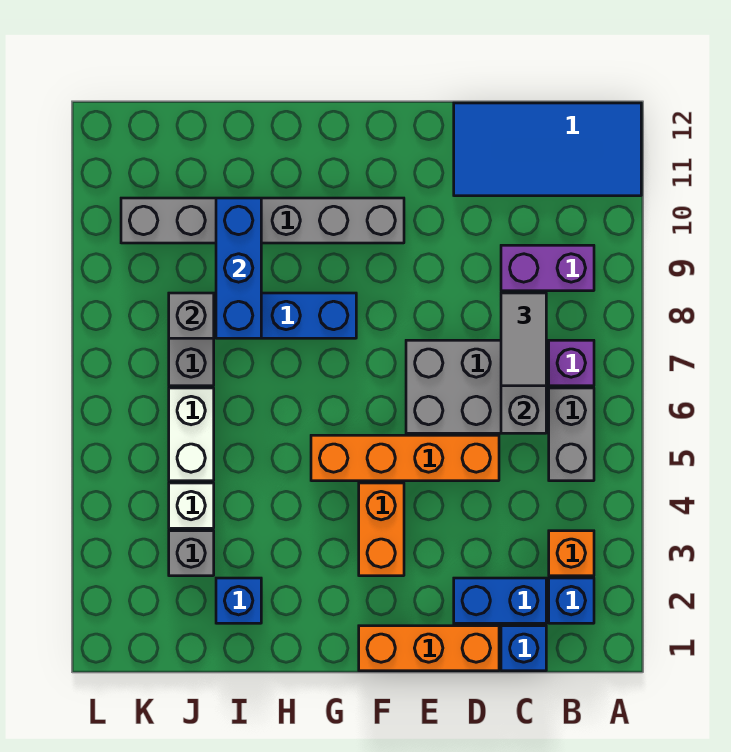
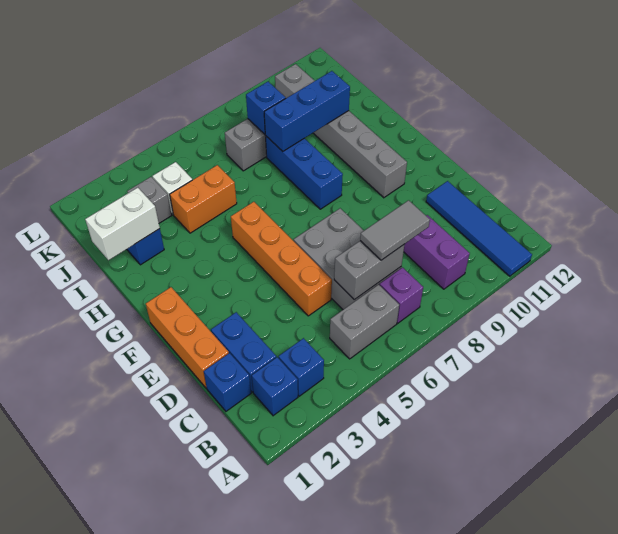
blue 2x4 tile [454,103,641,196] -> blue 1x4 tile [426,181,532,276]
orange 1x1 brick [549,531,594,576] -> blue 1x1 brick [279,338,324,396]
orange 1x2 brick [359,483,404,576] -> orange 1x2 brick moved to [170,165,237,233]
white 1x2 brick [169,388,214,481] -> white 1x2 brick moved to [85,188,160,260]
grey 1x1 brick [169,293,214,338] -> blue 1x1 brick [246,82,286,134]

